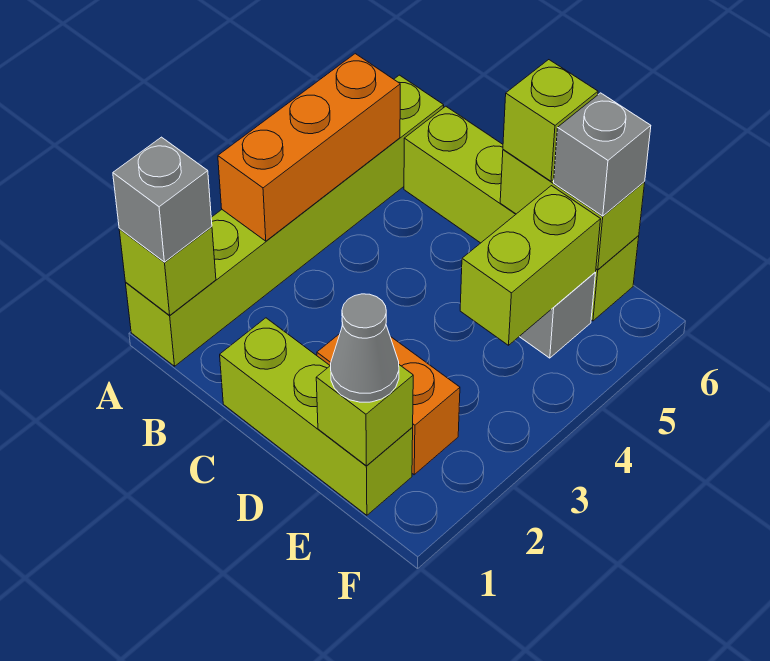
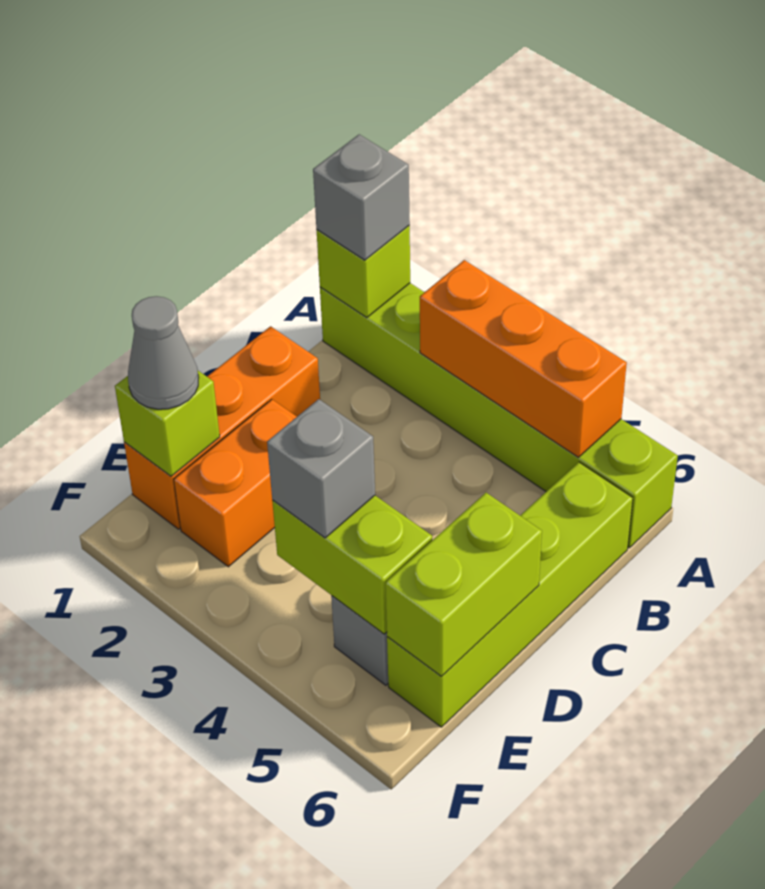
lime 1x3 brick [220,318,413,515] -> orange 1x3 brick [124,326,320,529]
lime 1x1 brick [503,60,598,181] -> none
grey 1x1 brick [554,93,651,216] -> grey 1x1 brick moved to [267,399,375,538]

